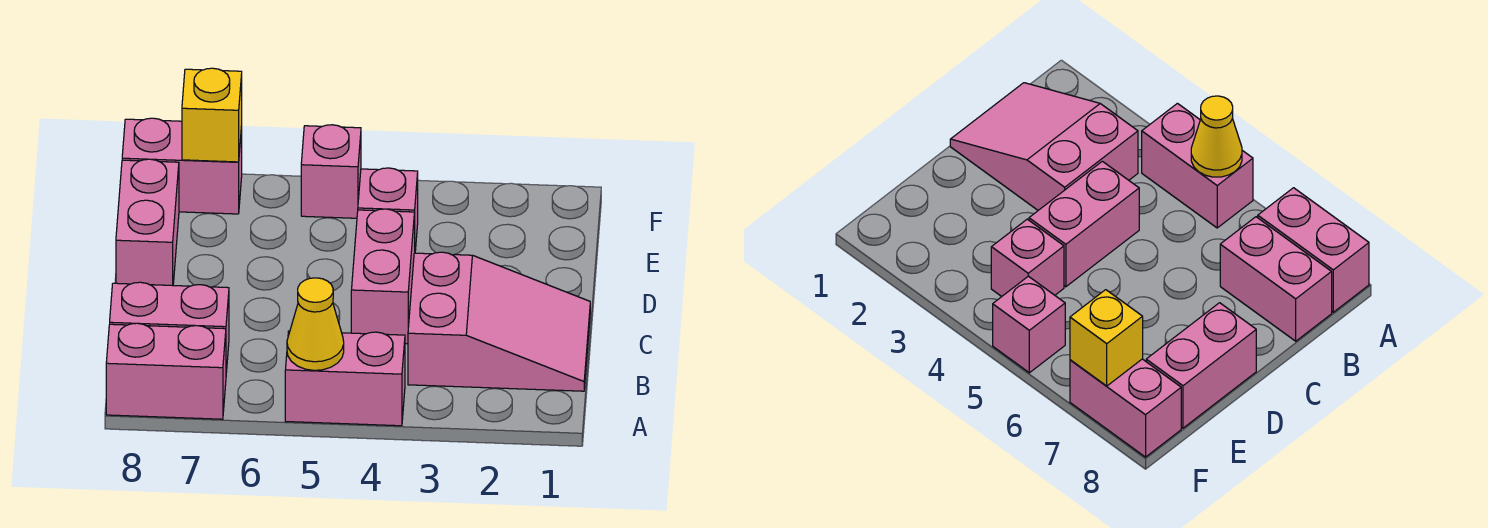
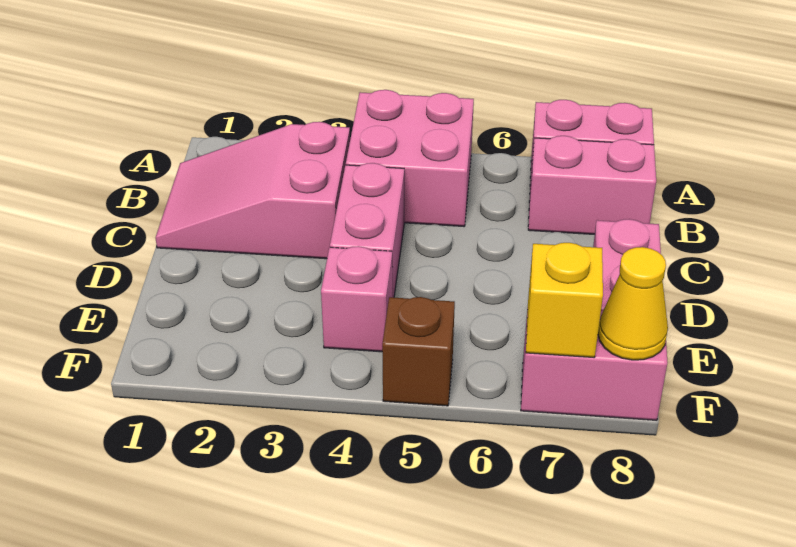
pink 1x2 brick [285,331,405,426] -> pink 2x2 brick [346,90,474,226]
yellow 1x1 cone [287,278,344,370] -> yellow 1x1 cone moved to [598,247,668,360]
pink 1x1 brick [301,125,361,218] -> brown 1x1 brick [382,297,455,406]

